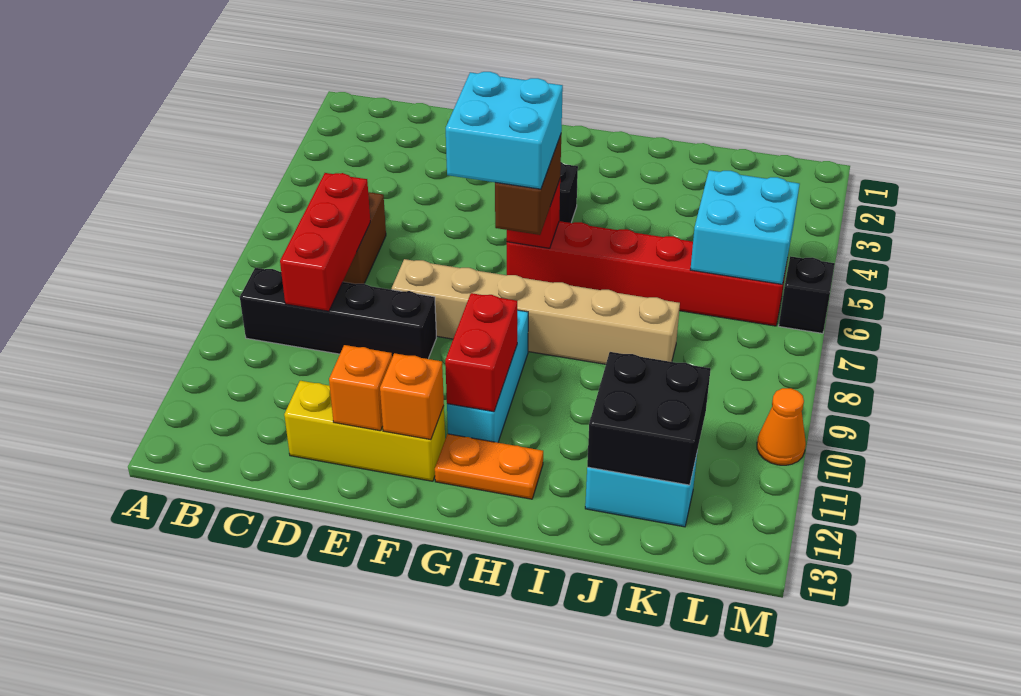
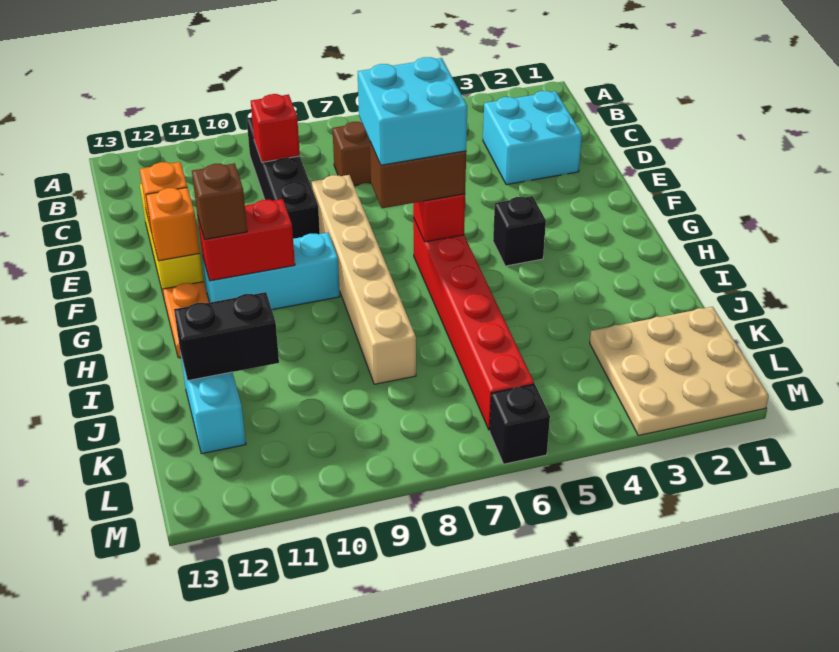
red 1x3 brick [280,173,370,311] -> red 1x1 brick [251,94,300,162]
none -> brown 1x1 brick [192,163,247,239]
black 2x2 brick [587,352,711,485] -> black 1x2 brick [174,292,279,381]
none -> tan 3x3 plate [590,307,769,435]
cyan 2x2 brick [690,170,800,284] -> cyan 2x2 brick moved to [483,91,582,185]
orange 1x1 cone [757,388,806,465] -> none

